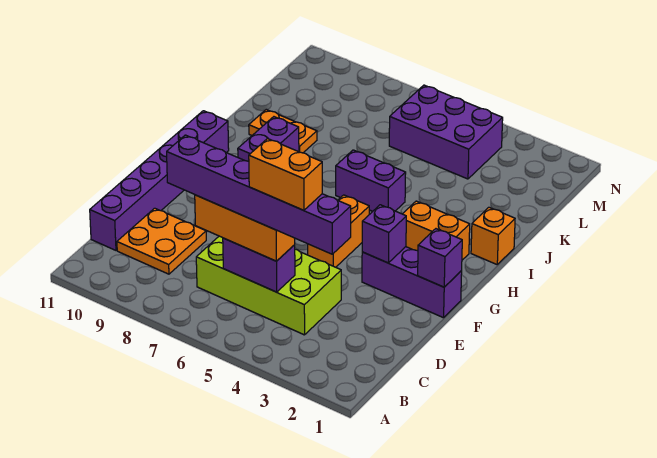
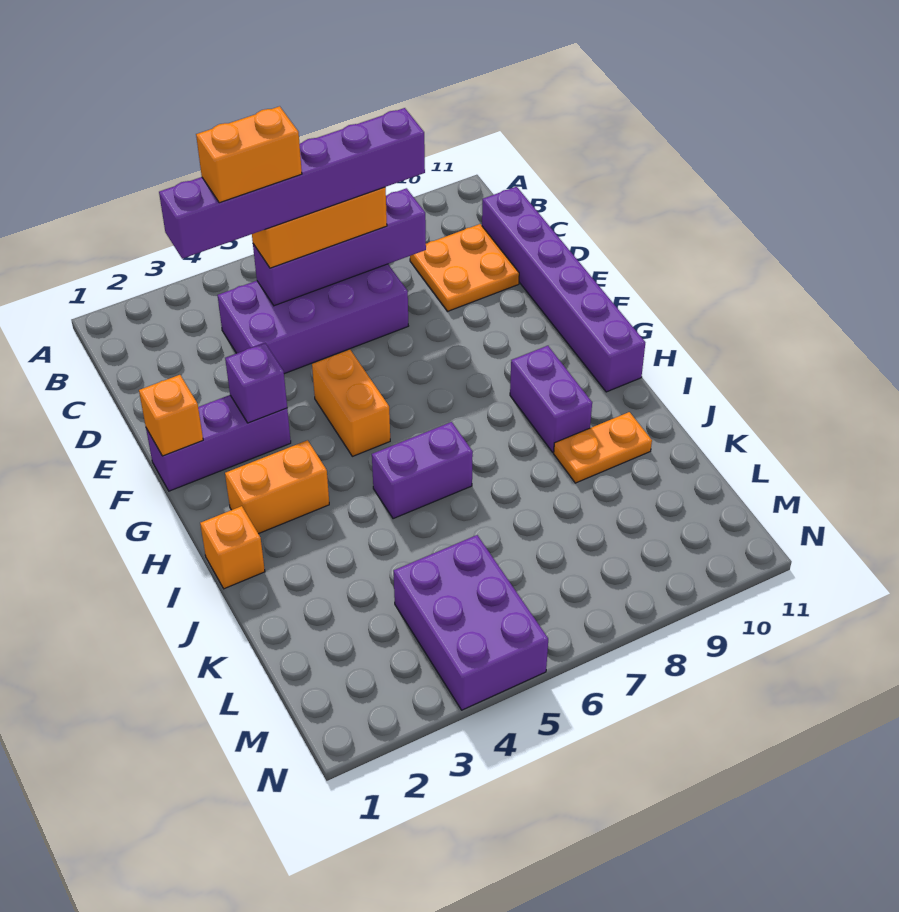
lime 2x4 brick [196,236,341,335] -> purple 2x4 brick [218,264,408,374]
purple 1x2 brick [223,238,295,292] -> purple 1x4 brick [253,188,426,306]
purple 1x1 brick [418,229,462,287] -> orange 1x1 brick [139,375,203,456]
purple 2x3 brick [389,85,503,179] -> purple 2x3 brick turned to [394,535,548,710]

